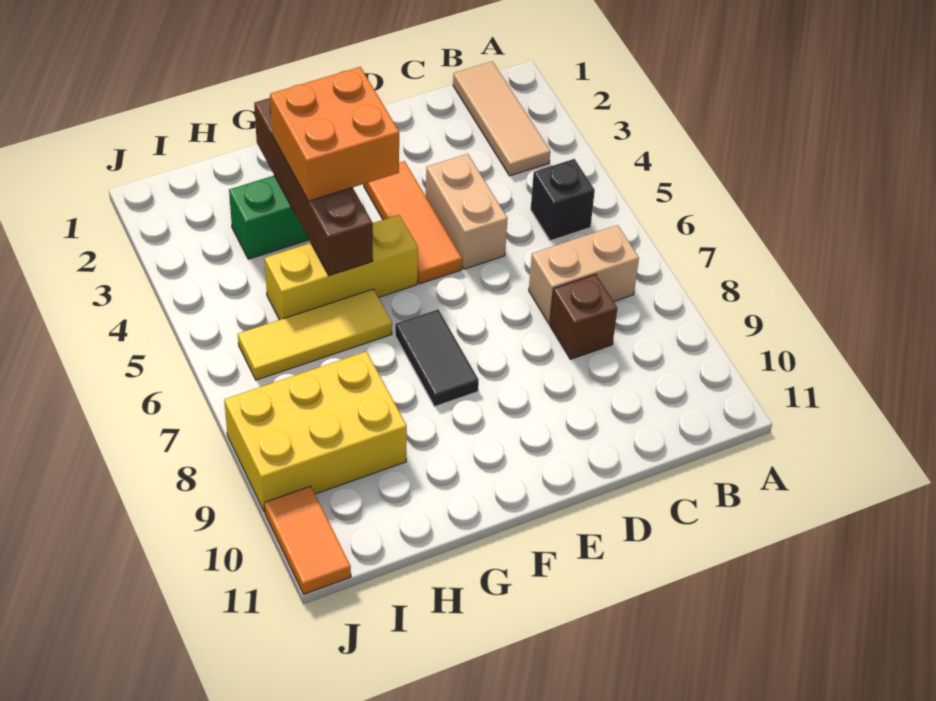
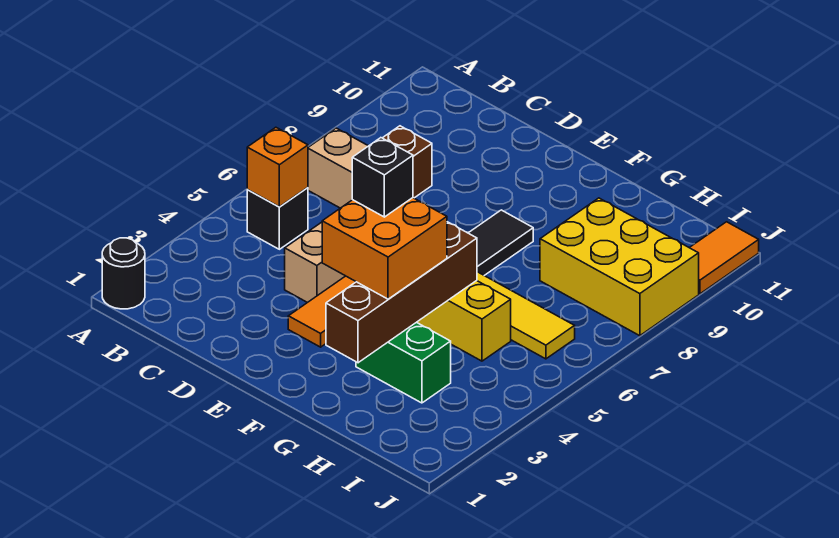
none -> black 1x1 round brick [102,238,145,309]
tan 1x3 tile [453,61,550,176] -> none
none -> orange 1x1 brick [247,127,308,207]
none -> black 1x1 brick [352,138,413,217]

